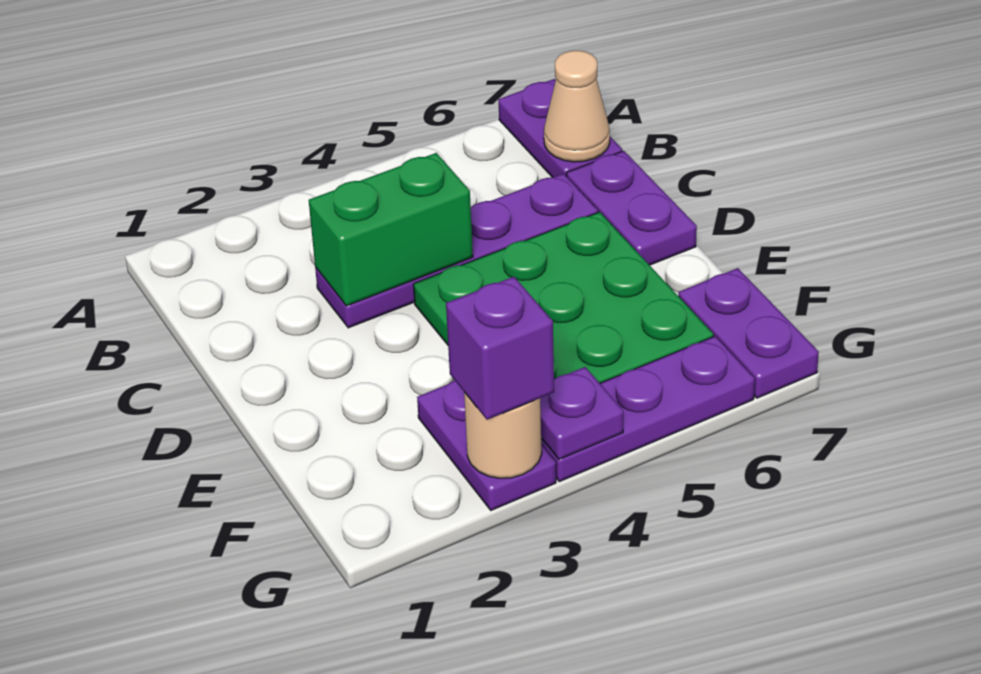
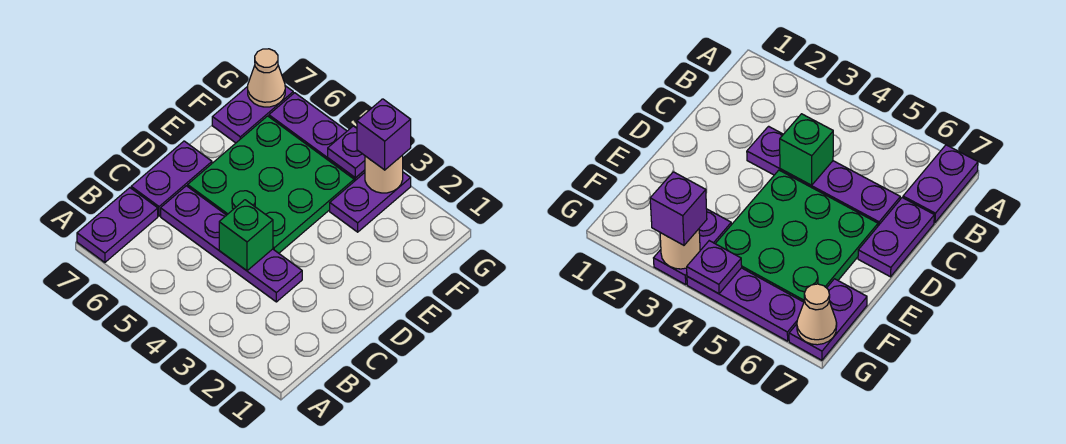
tan 1x1 cone [544,51,610,162] -> tan 1x1 cone moved to [248,49,285,107]
green 1x2 brick [309,153,473,306] -> green 1x1 brick [219,200,273,271]

